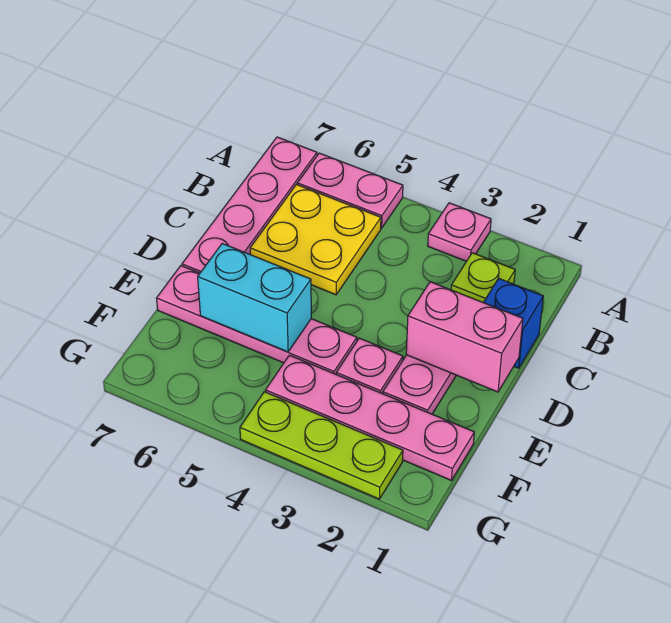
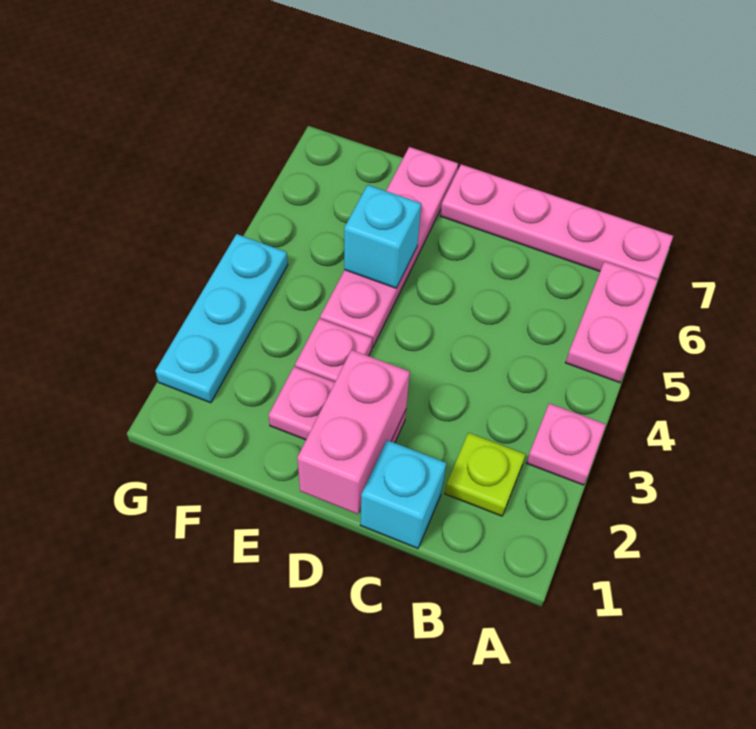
yellow 2x2 plate [250,185,381,295] -> none
blue 1x1 brick [483,278,543,368] -> cyan 1x1 brick [360,440,446,548]
cyan 1x2 brick [198,244,311,352] -> cyan 1x1 brick [344,185,421,288]
pink 1x4 plate [266,355,474,481] -> none
lime 1x3 plate [240,392,403,499] -> cyan 1x3 plate [155,234,288,403]

